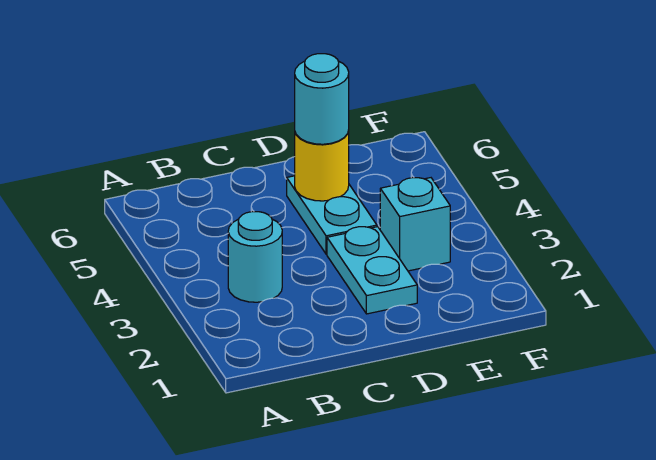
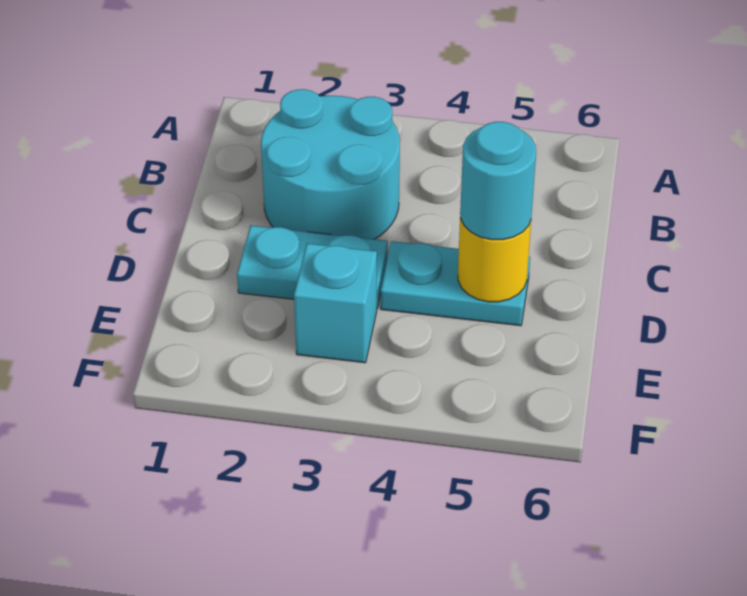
cyan 1x1 round brick [228,212,282,302] -> cyan 2x2 round brick [261,89,400,239]

